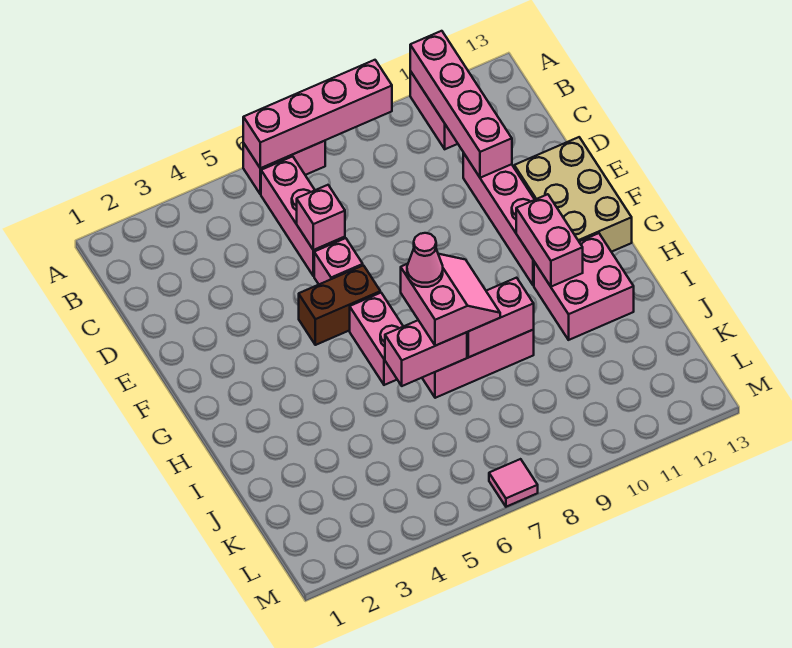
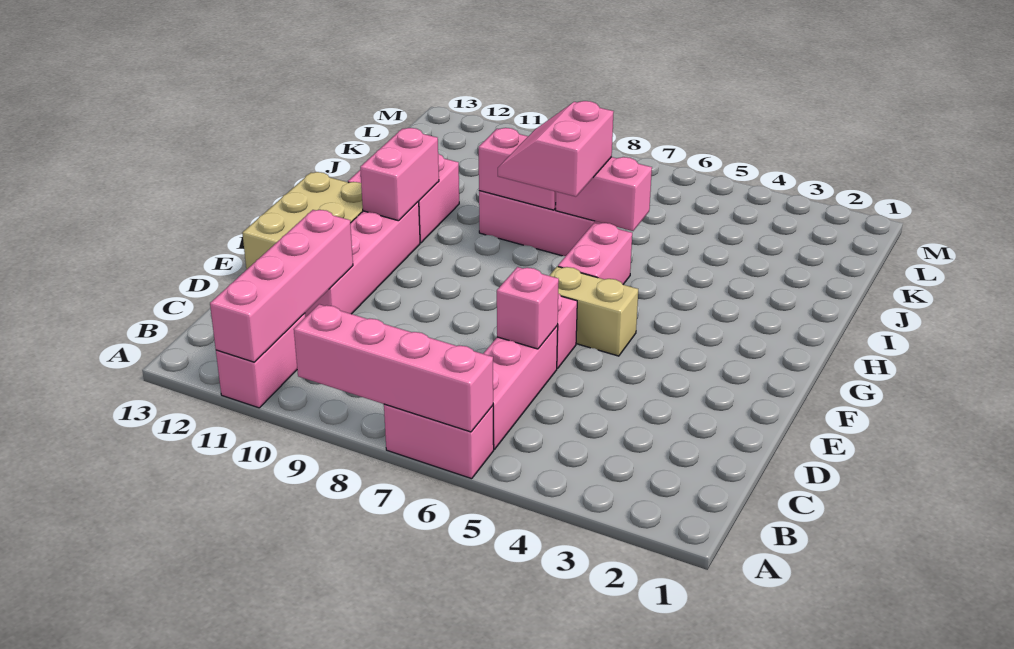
brown 1x2 brick [299,265,380,345] -> tan 1x2 brick [549,266,638,356]
pink 1x1 cone [407,233,443,287] -> none
pink 1x1 tile [489,459,538,507] -> none

